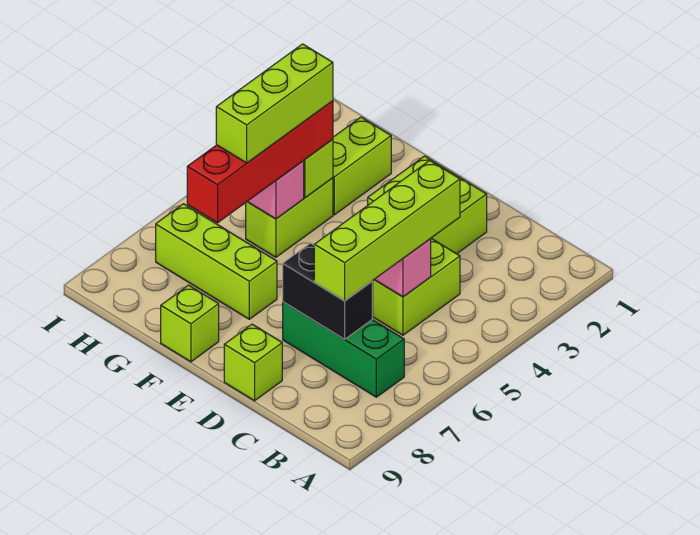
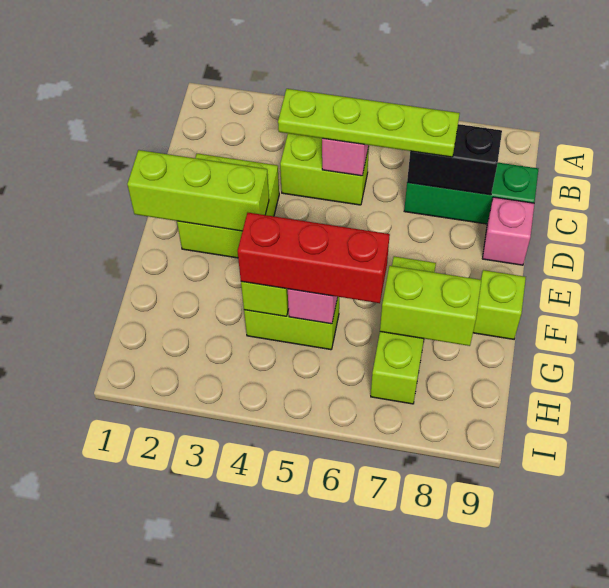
green 1x3 brick [283,302,404,397] -> green 1x3 brick turned to [404,163,538,224]
lime 1x4 brick [314,160,460,301] -> lime 1x4 plate [278,89,460,157]
black 1x2 brick [283,243,372,339] -> black 1x2 brick turned to [407,124,502,195]
lime 1x1 brick [224,324,282,401] -> pink 1x1 brick [482,197,534,265]
lime 1x2 brick [333,117,391,215] -> lime 1x2 brick moved to [380,266,481,346]
red 1x4 brick [187,101,333,223] -> red 1x3 brick [238,213,390,303]
lime 1x3 brick [216,44,333,163] -> lime 1x3 brick moved to [127,150,269,231]

